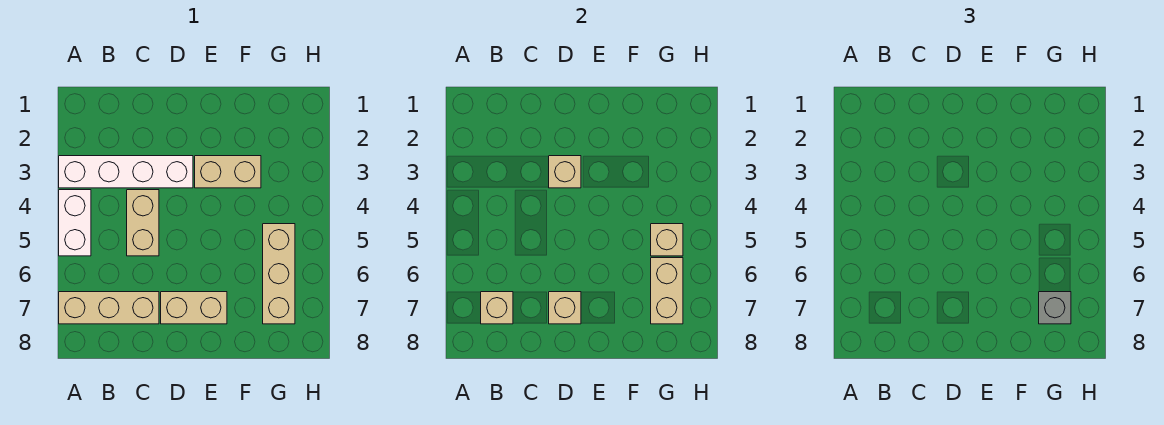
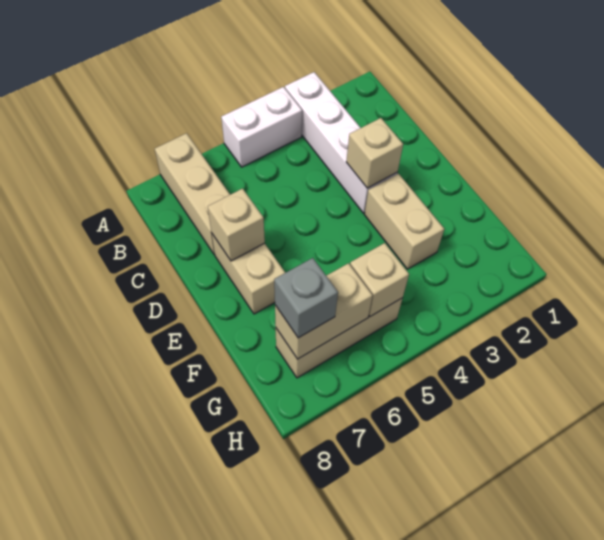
tan 1x1 brick [481,292,513,324] -> none
tan 1x2 brick [127,190,159,256] -> none

